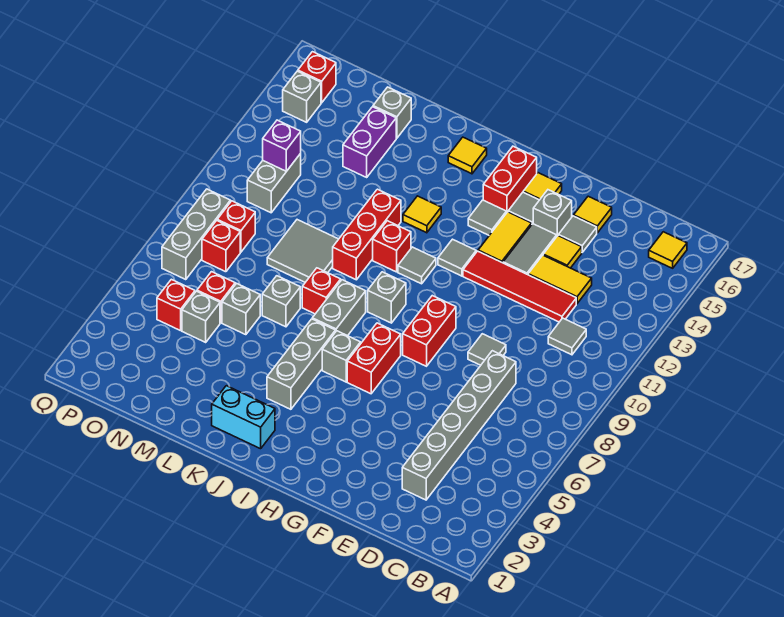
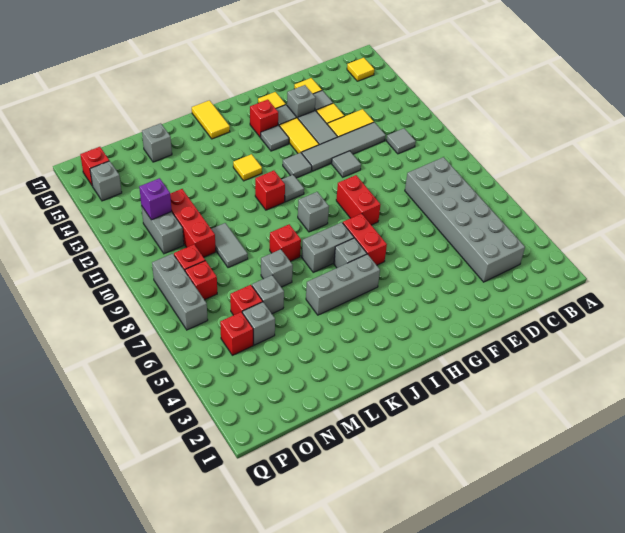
grey 1x6 brick [402,351,516,500] -> grey 2x6 brick [405,157,525,282]
red 1x4 tile [463,251,576,322] -> grey 1x4 tile [302,122,386,171]
grey 1x1 tile [468,334,506,365] -> grey 1x1 tile moved to [332,151,361,177]
red 1x2 brick [483,146,537,213] -> red 1x1 brick [250,100,278,137]
cyan 1x2 brick [212,386,275,449] -> none
grey 1x3 brick [267,319,336,409] -> grey 1x3 brick turned to [306,254,380,315]
grey 1x2 brick [312,280,366,336] -> grey 1x2 brick turned to [302,222,354,272]
yellow 1x1 tile [448,137,487,174] -> yellow 1x2 tile [192,100,230,139]
red 1x3 brick [333,189,401,280] -> red 1x3 brick moved to [170,189,216,257]
grey 2x2 tile [267,220,338,282] -> grey 1x2 tile [211,223,248,268]
purple 1x2 brick [343,107,396,177] -> none

